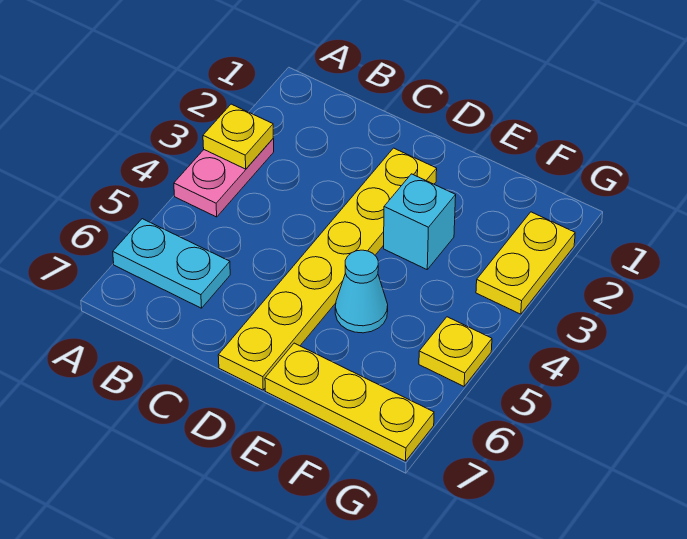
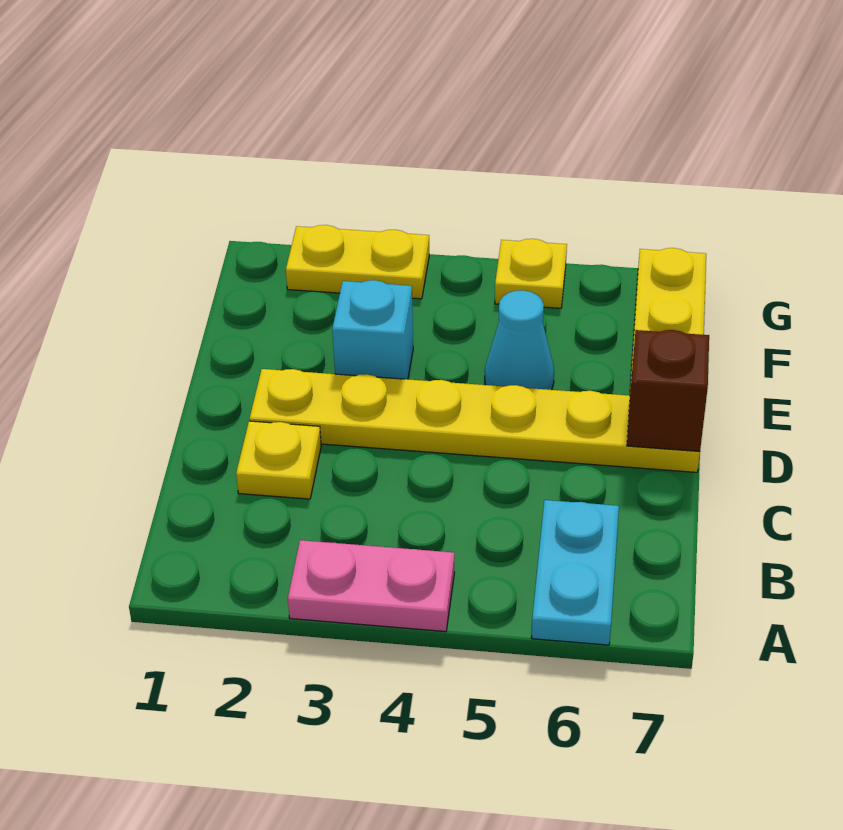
yellow 1x1 plate [203,104,273,169] -> yellow 1x1 plate moved to [236,421,321,499]
none -> brown 1x1 brick [627,330,709,451]

